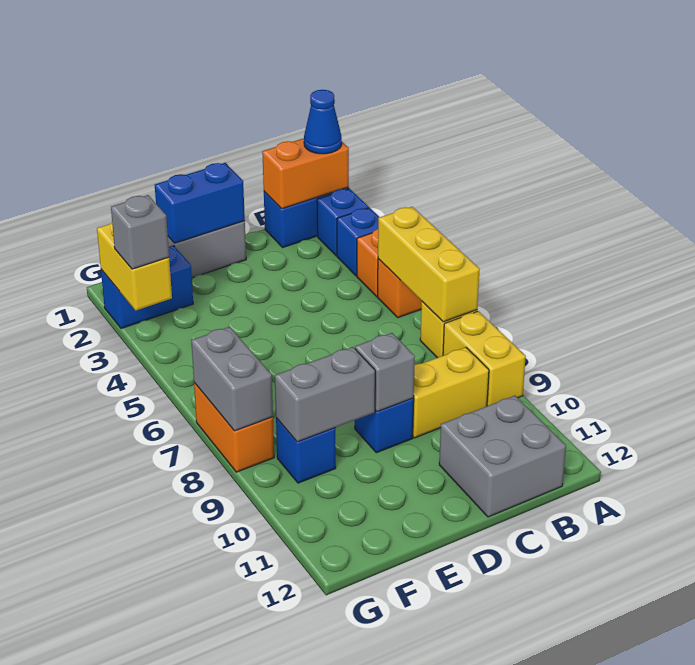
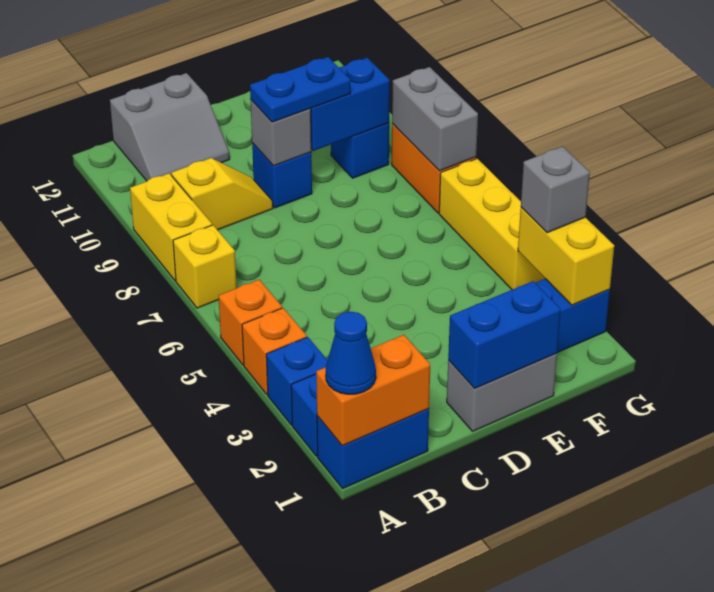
yellow 1x3 brick [378,207,480,322] -> yellow 1x3 brick moved to [439,159,545,290]
yellow 1x2 brick [413,347,489,438] -> yellow 1x2 slope [171,158,273,230]
grey 2x2 brick [439,396,566,517] -> grey 2x2 slope [110,73,230,181]
none -> blue 1x2 plate [250,57,350,122]
grey 1x2 brick [275,347,375,442] -> blue 1x2 brick [310,58,390,151]

